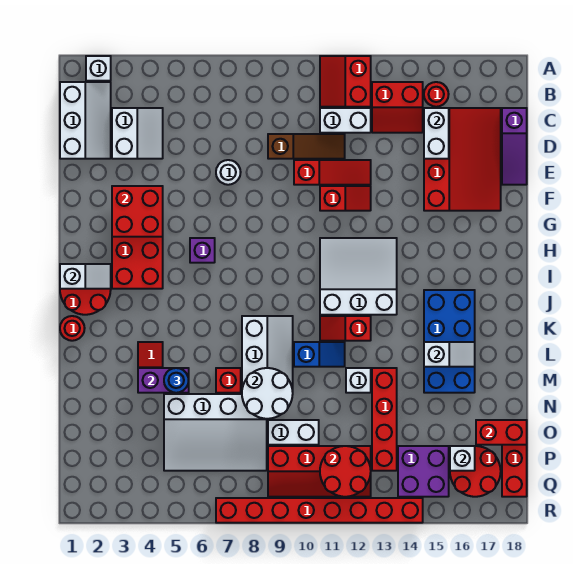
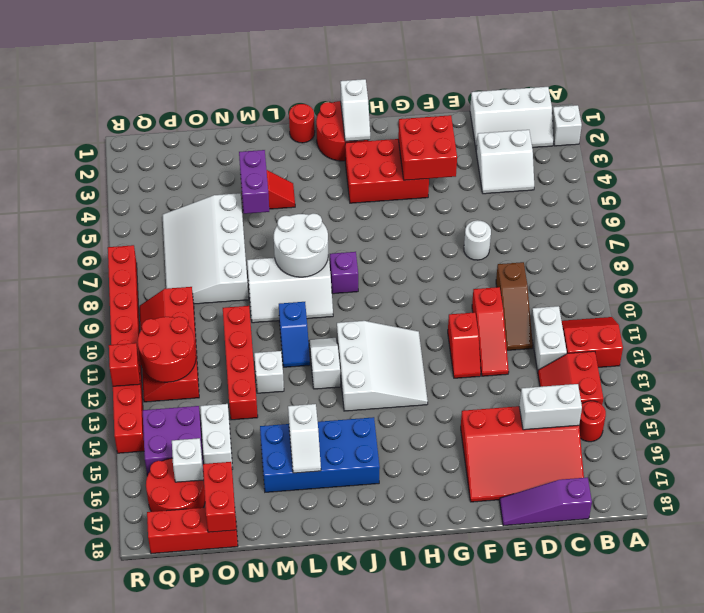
purple 1x1 brick [190,238,215,263] -> purple 1x1 brick moved to [330,252,358,294]
red 1x2 slope [320,316,371,341] -> white 1x2 slope [309,338,340,389]
blue 1x1 round brick [164,368,189,393] -> none
red 1x1 brick [216,368,241,393] -> red 1x1 brick moved to [109,343,140,386]
white 2x2 round brick [242,368,293,419] -> white 2x2 round brick moved to [274,214,328,277]
red 1x4 brick [372,368,397,471] -> red 1x4 brick turned to [223,306,258,420]
white 1x2 brick [268,420,319,445] -> white 1x2 brick moved to [200,404,233,469]

